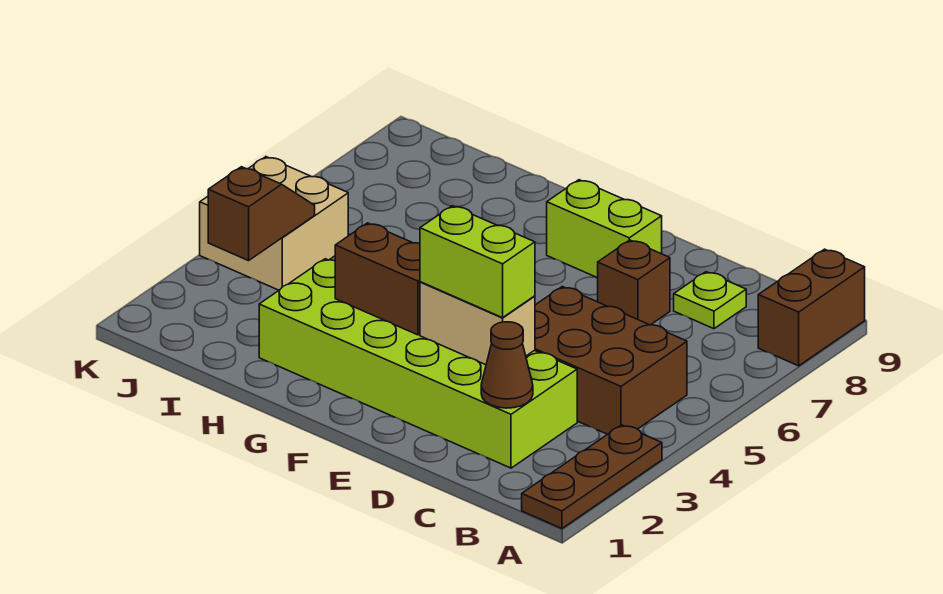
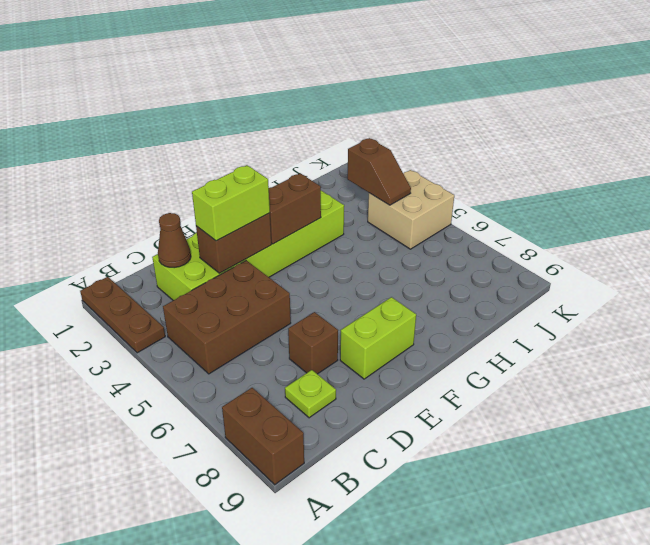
tan 1x2 brick [420,282,535,365] -> brown 1x2 brick [196,213,271,273]

